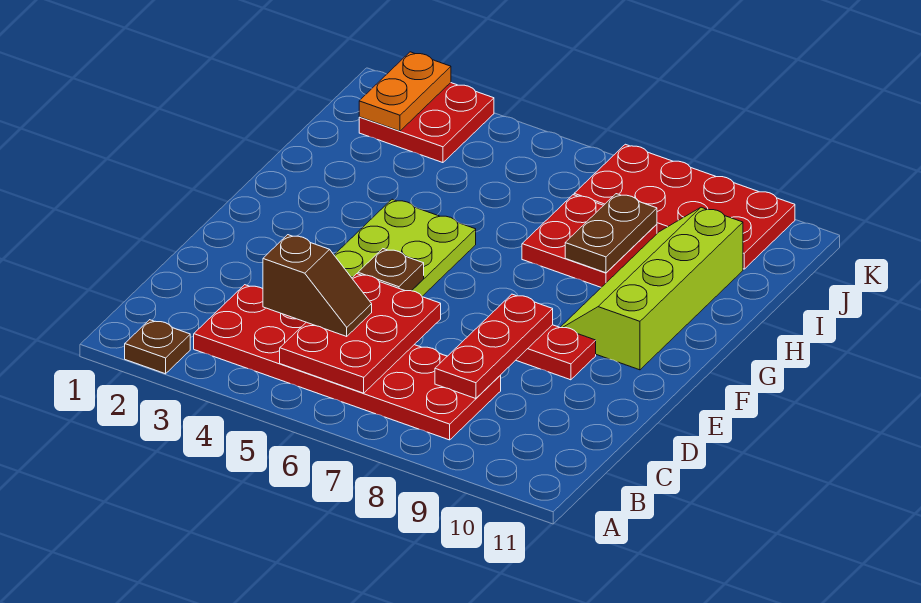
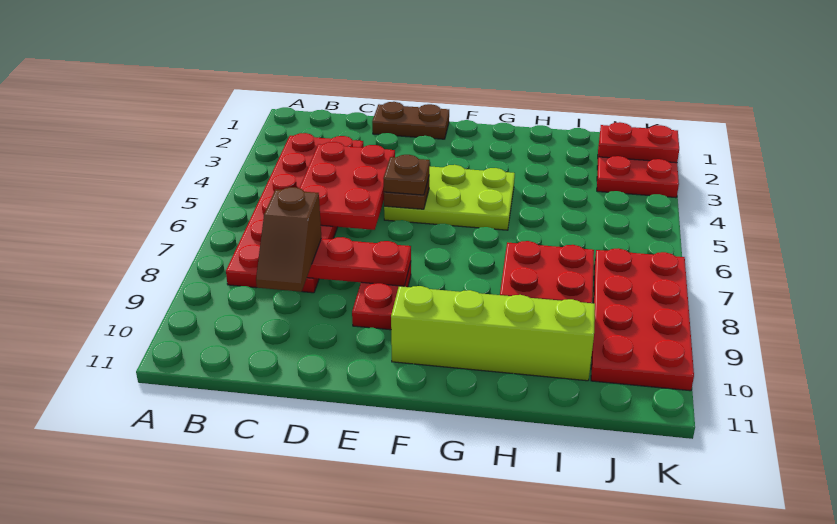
brown 1x1 plate [125,320,190,374] -> brown 1x1 plate moved to [383,155,430,195]
red 2x3 plate [280,274,441,393] -> red 2x3 plate turned to [300,142,395,230]
brown 1x2 slope [263,235,372,336] -> brown 1x2 slope moved to [256,187,321,292]
brown 1x2 plate [565,194,657,273] -> brown 1x2 plate moved to [372,102,449,139]
orange 1x2 plate [359,52,451,131] -> red 1x2 plate [599,122,679,163]

